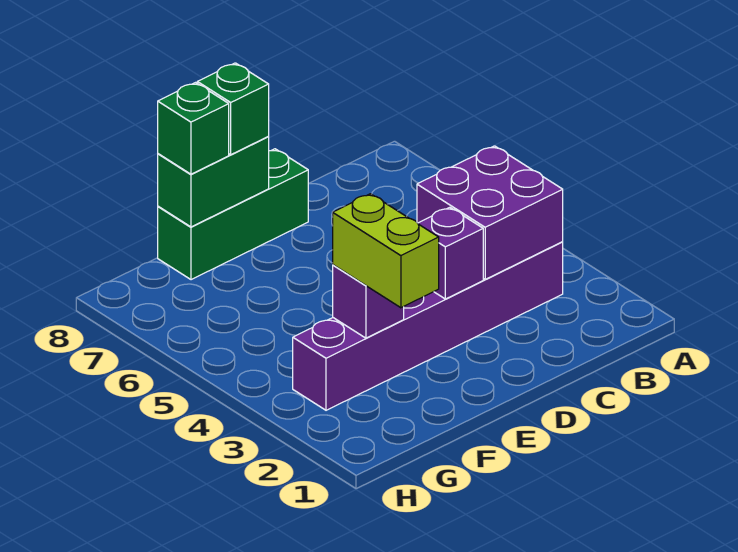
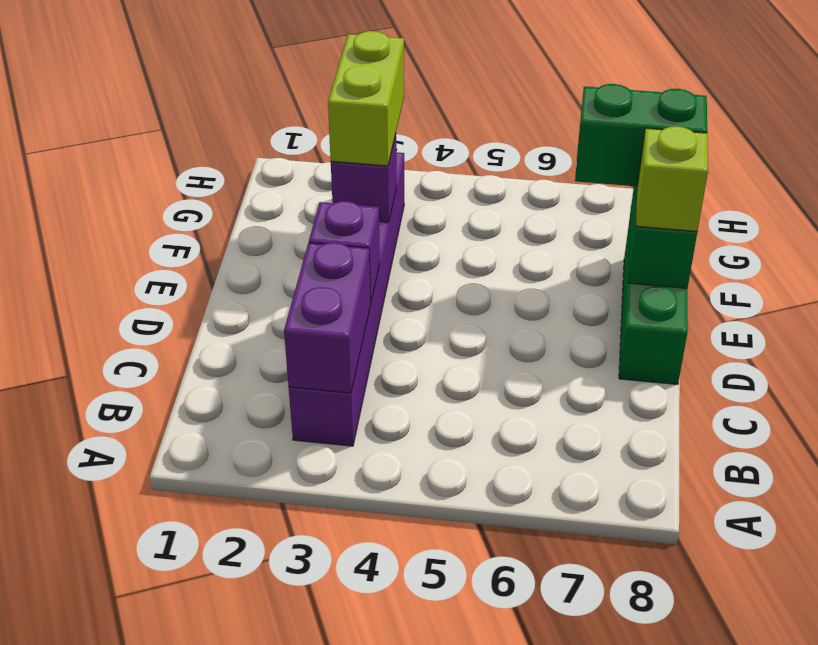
purple 2x2 brick [417,146,563,279] -> purple 1x2 brick [284,243,371,393]
green 1x1 brick [197,63,269,154] -> lime 1x1 brick [636,126,708,232]
lime 1x2 brick [333,194,439,308] -> lime 1x2 brick turned to [328,31,404,166]
green 1x1 brick [158,83,229,174] -> green 1x2 brick [575,84,707,186]

